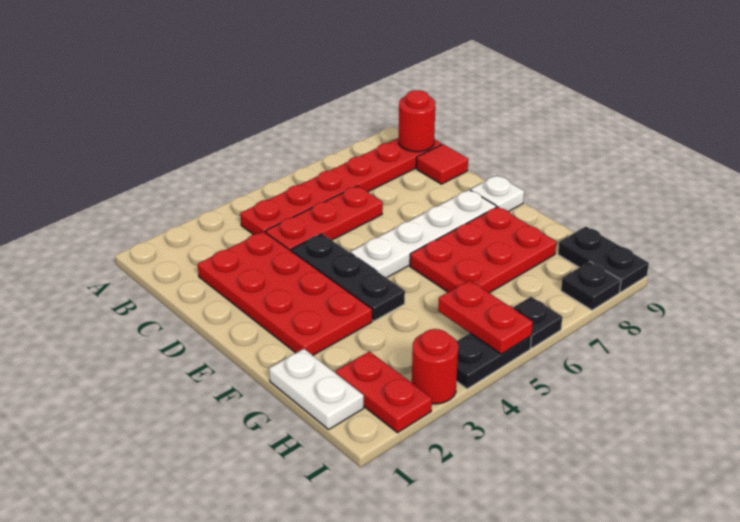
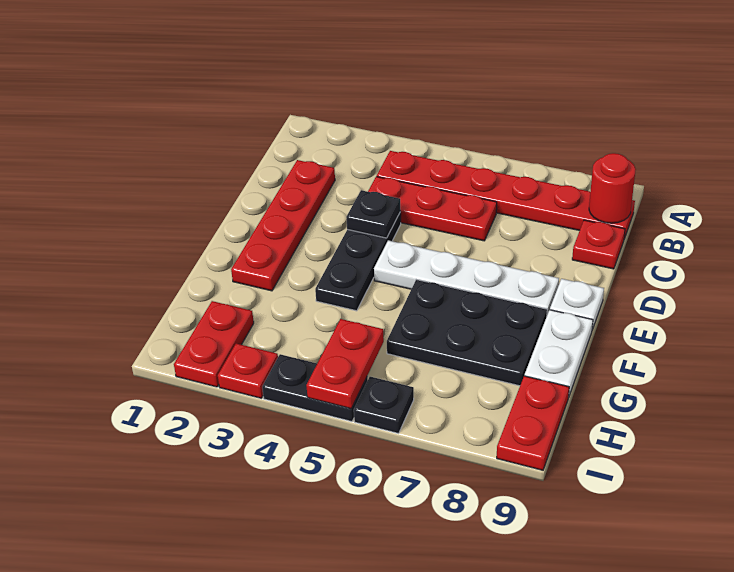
red 2x4 plate [198,232,372,355] -> red 1x4 plate [231,160,335,291]
red 1x1 tile [416,144,468,184] -> red 1x1 plate [572,220,625,269]
red 2x3 plate [410,207,556,293] -> black 2x3 plate [387,280,547,386]
white 1x2 plate [269,349,364,429] -> white 1x2 plate moved to [525,310,593,397]
black 1x2 plate [558,227,649,292] -> red 1x2 plate [497,376,569,470]
red 1x1 round brick [412,329,458,404] -> red 1x1 plate [218,344,278,398]
black 1x1 plate [561,261,621,310] -> black 1x1 plate moved to [346,190,400,238]

